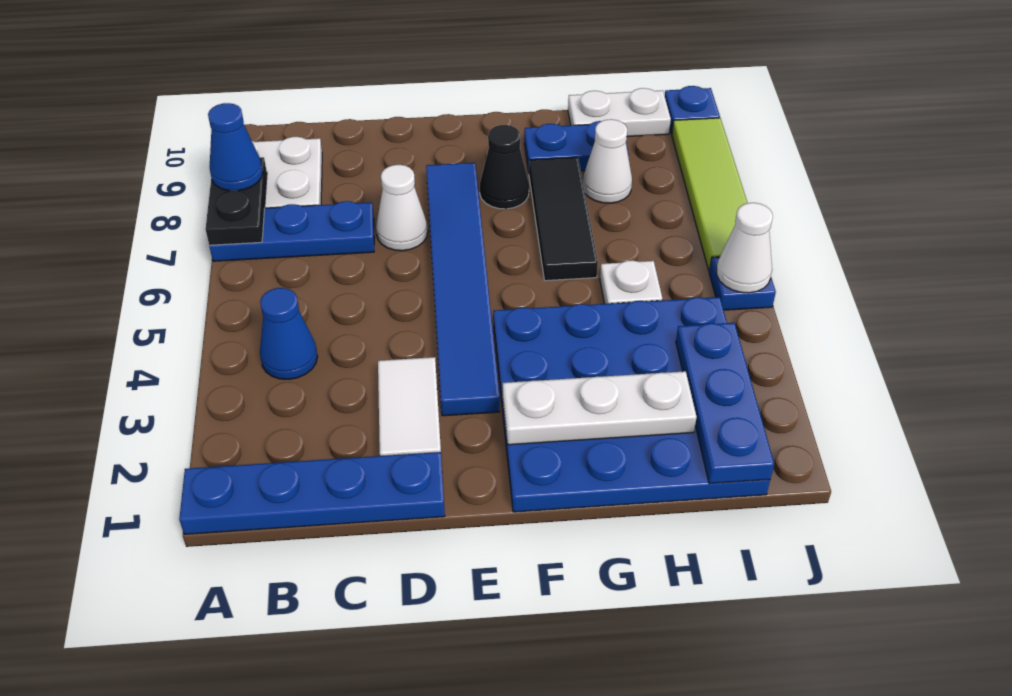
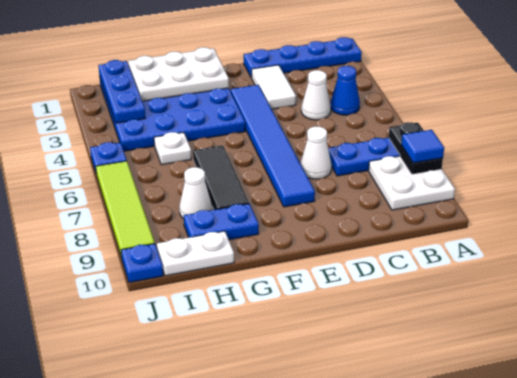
blue 1x1 cone [208,103,263,191] -> blue 1x1 tile [401,130,444,163]
white 1x3 plate [503,371,697,445] -> white 2x3 plate [128,47,229,101]
black 1x1 cone [480,125,529,209] -> none
white 1x1 cone [717,203,773,293] -> white 1x1 cone moved to [301,70,331,120]

